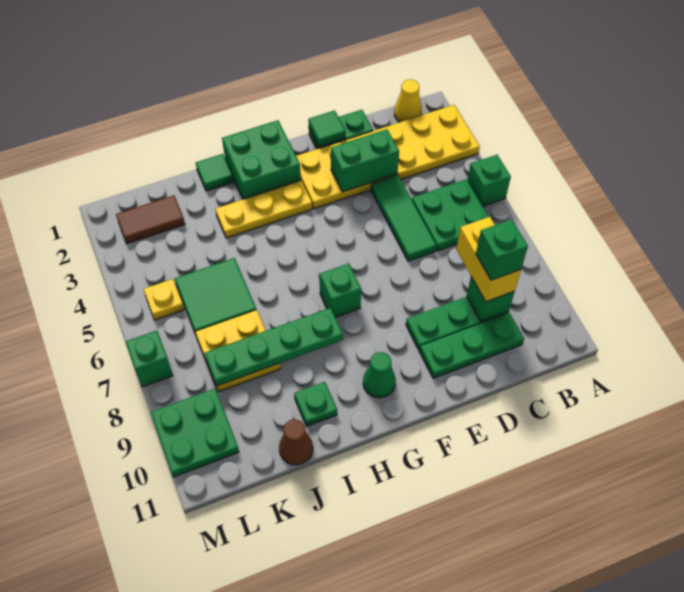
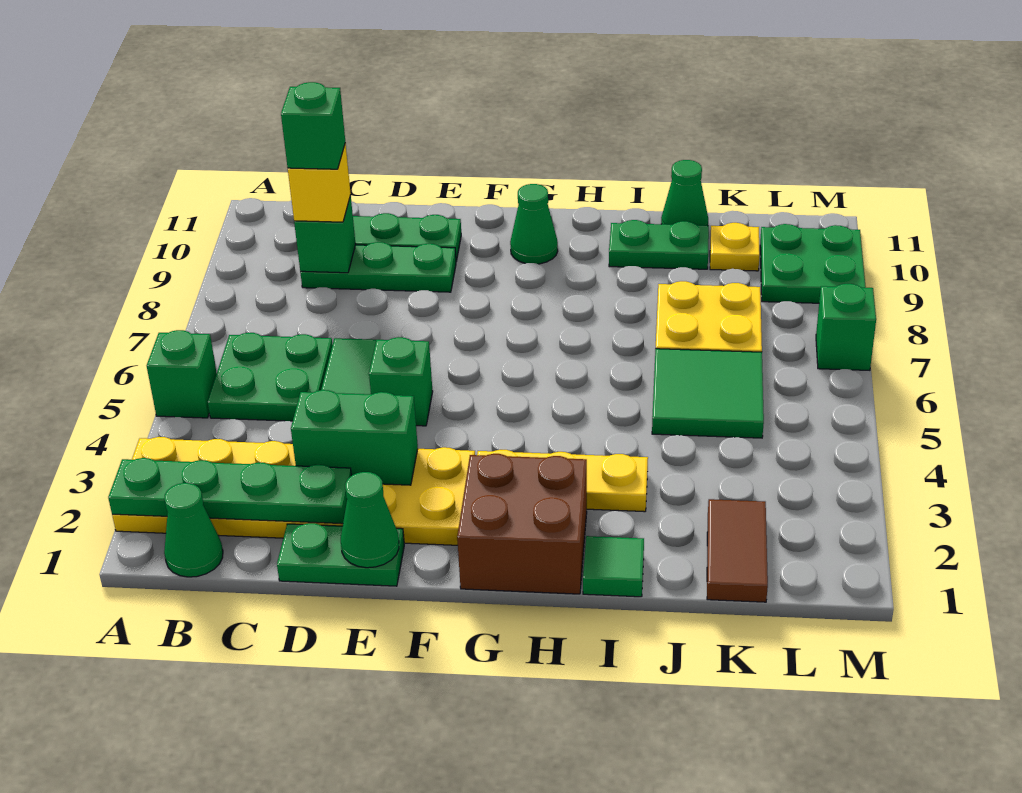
yellow 1x1 cone [394,79,422,122] -> green 1x1 cone [164,483,223,577]
yellow 1x2 brick [456,217,521,302] -> yellow 1x1 brick [288,143,351,222]
green 1x1 tile [308,110,346,147] -> green 1x1 cone [341,472,399,568]
green 2x2 brick [222,120,301,199] -> brown 2x2 brick [457,454,587,594]
green 1x1 brick [319,263,361,317] -> green 1x1 brick moved to [369,337,433,426]
green 1x4 plate [204,308,343,386] -> green 1x4 plate moved to [108,458,351,524]
green 1x1 plate [294,382,337,426] -> green 1x2 plate [609,220,709,269]
brown 1x1 cone [279,420,313,465] -> green 1x1 cone [661,160,708,226]
brown 1x2 tile [116,195,185,244] -> brown 1x2 tile turned to [707,499,768,602]
yellow 1x1 plate [143,279,184,320] -> yellow 1x1 plate moved to [710,223,760,271]

